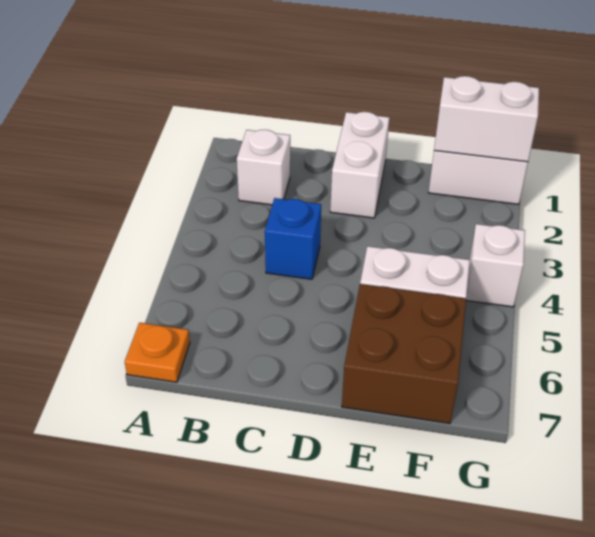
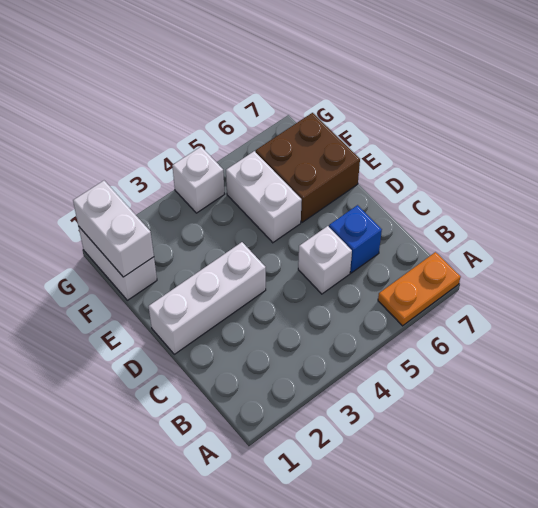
orange 1x1 plate [125,323,190,382] -> orange 1x2 plate [378,252,461,326]
white 1x1 brick [237,130,290,205] -> white 1x1 brick moved to [298,226,352,294]
blue 1x1 brick [265,198,321,279] -> blue 1x1 brick moved to [329,205,382,273]
white 1x2 brick [330,112,389,218] -> white 1x3 brick [148,242,266,354]

